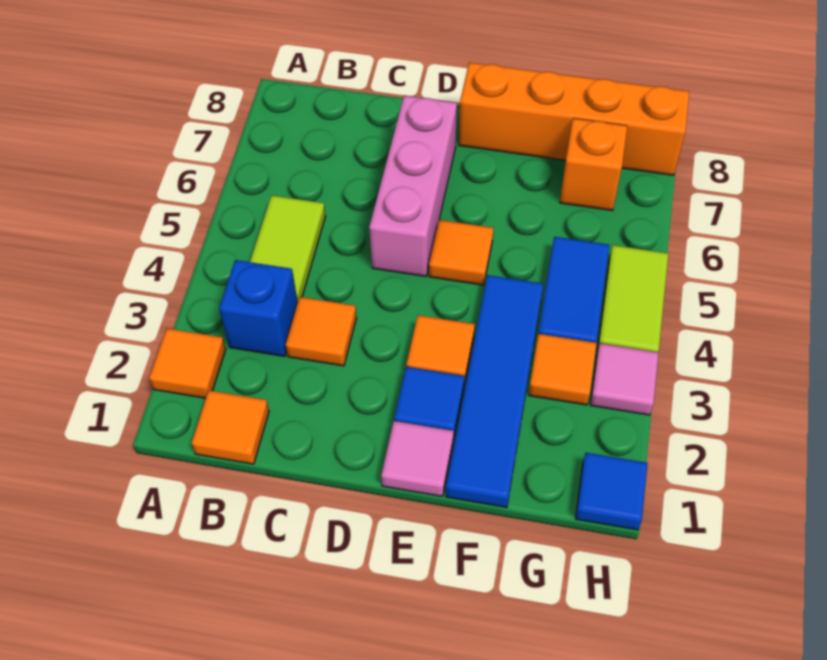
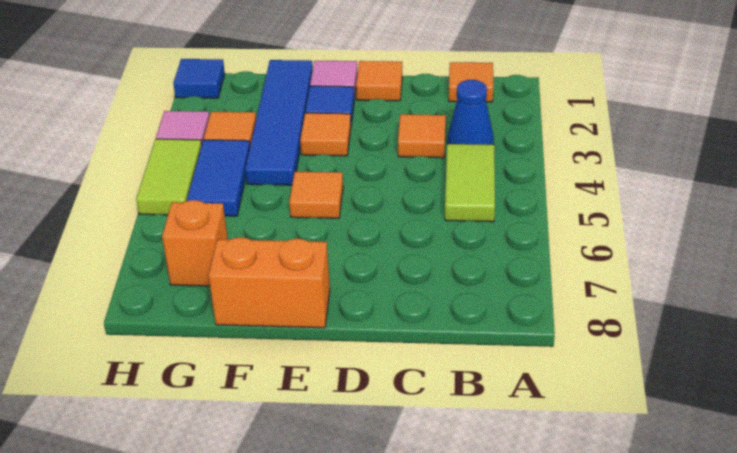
orange 1x1 tile [149,328,226,398] -> orange 1x1 tile moved to [356,61,402,101]
blue 1x1 brick [219,260,298,356] -> blue 1x1 cone [447,80,494,145]
pink 1x3 brick [369,96,457,276] -> none
orange 1x4 brick [459,62,689,175] -> orange 1x2 brick [209,237,330,328]

